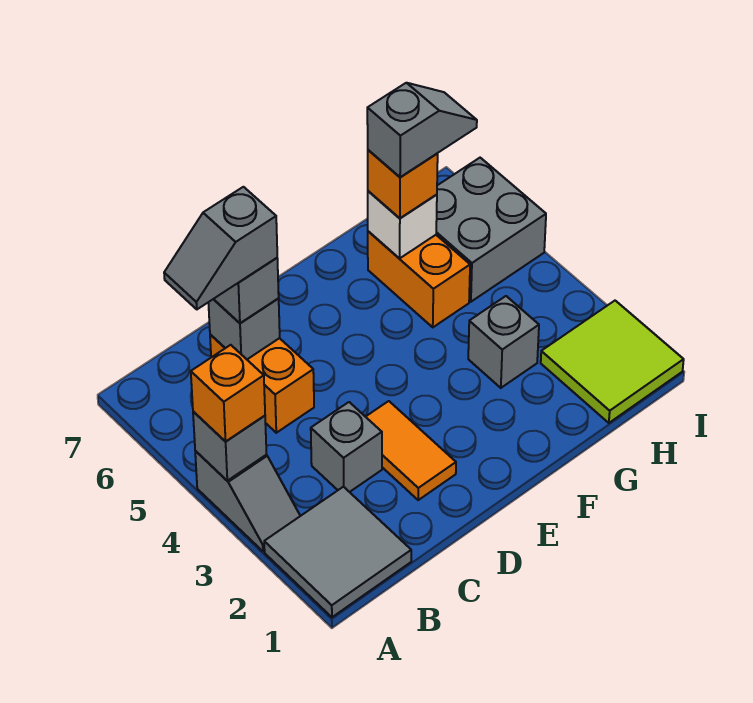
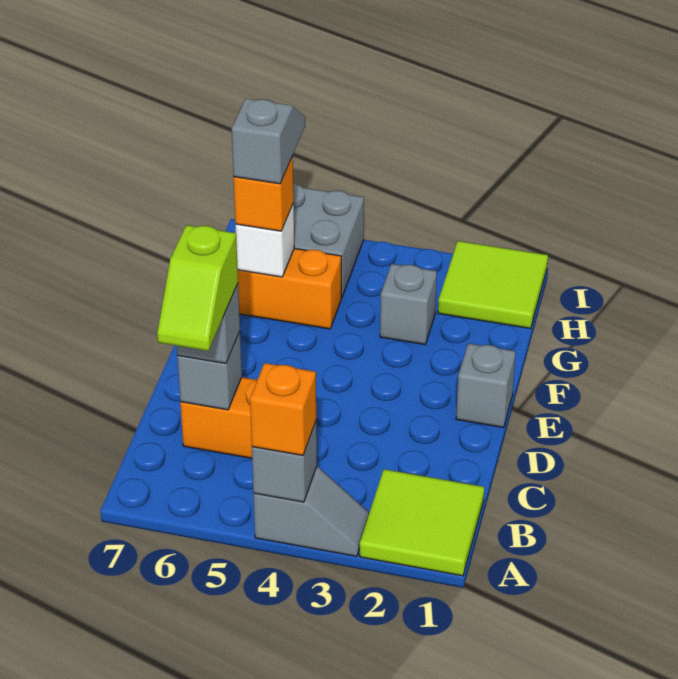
grey 2x2 tile [264,487,411,617] -> lime 2x2 tile [360,469,484,576]
grey 1x2 slope [164,187,277,309] -> lime 1x2 slope [157,225,238,351]
grey 1x1 brick [311,402,382,492] -> grey 1x1 brick moved to [456,343,516,427]
orange 1x2 tile [366,401,456,500] -> none

